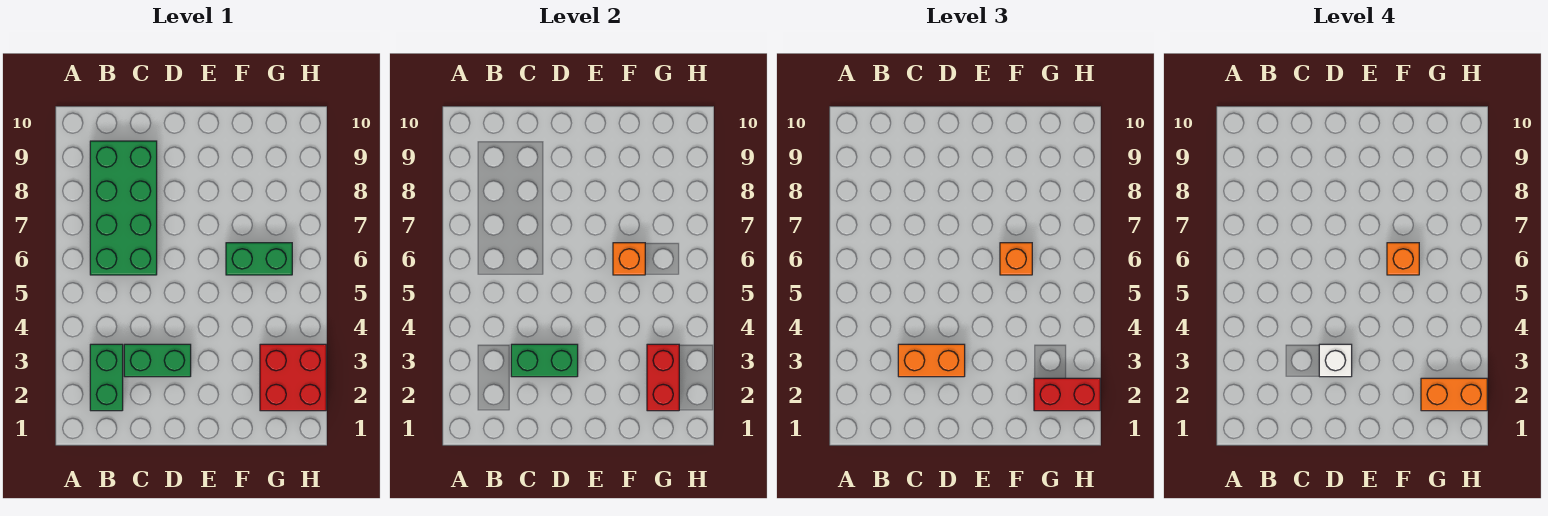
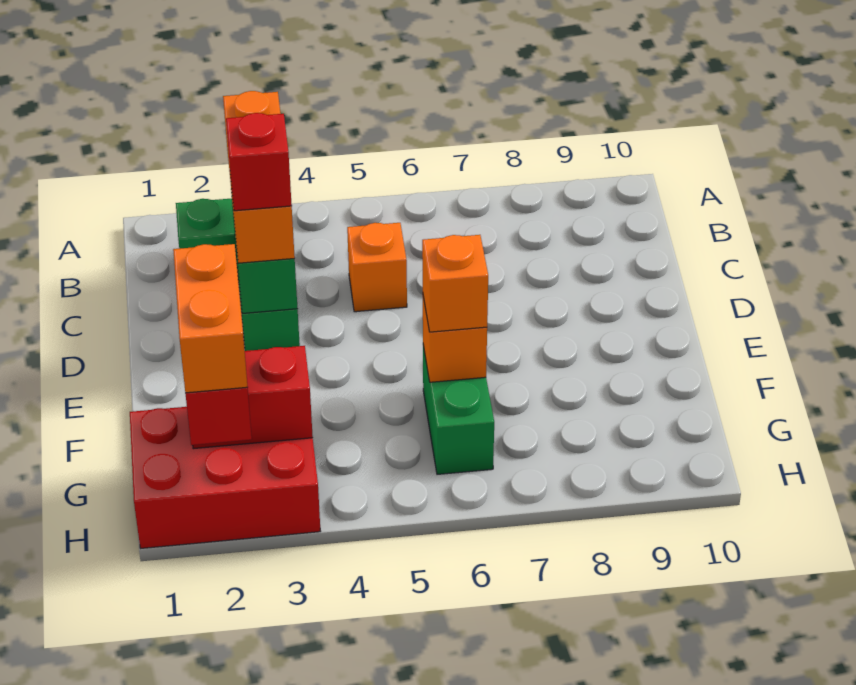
green 2x4 brick [90,141,157,275] -> none
orange 1x2 brick [898,344,965,377] -> orange 1x3 brick [223,91,295,263]
white 1x1 brick [1319,344,1352,377] -> red 1x1 brick [226,113,292,211]
orange 1x1 brick [1387,243,1419,275] -> orange 1x1 brick moved to [347,223,407,312]
red 2x2 brick [260,344,326,411] -> red 2x3 brick [130,407,320,548]

